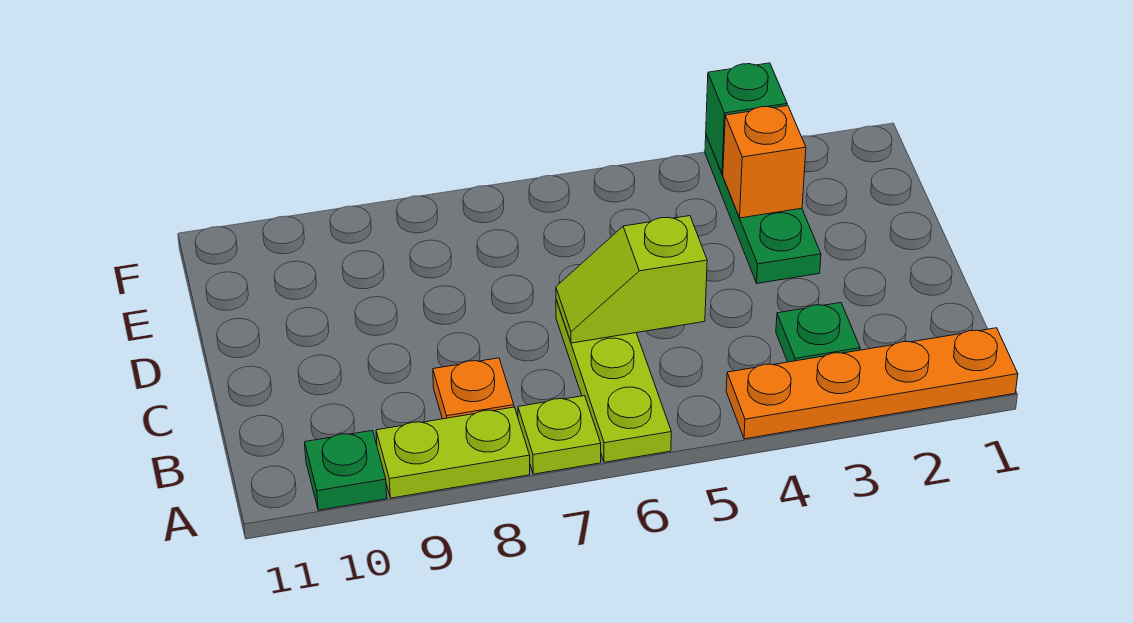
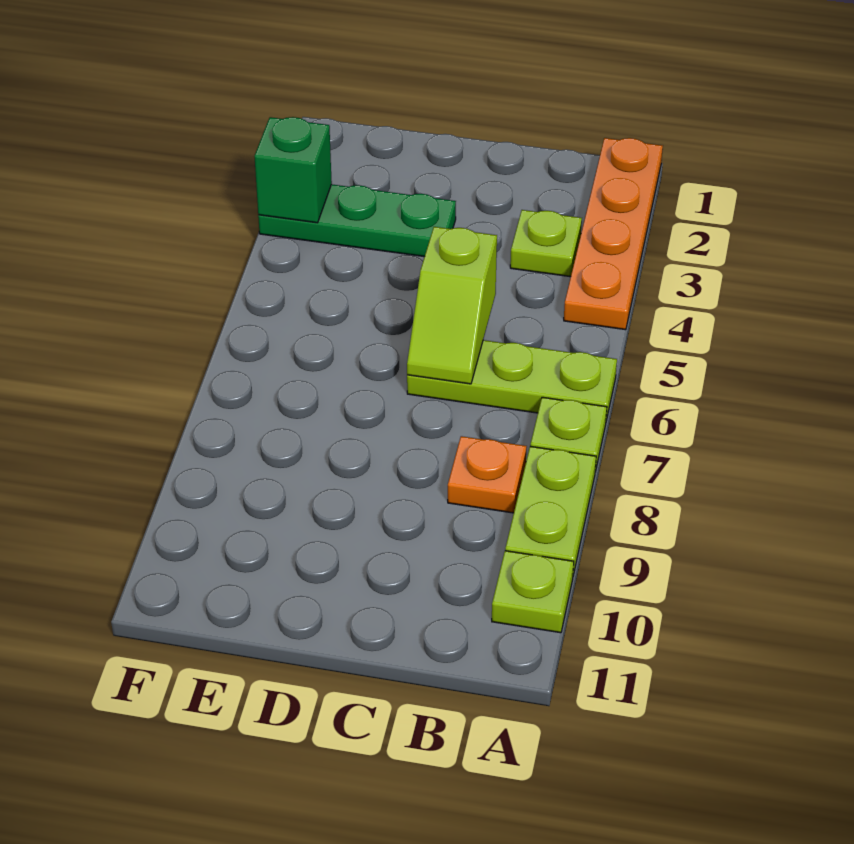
green 1x1 plate [305,431,387,510] -> lime 1x1 plate [492,551,574,633]
green 1x1 plate [776,303,860,362] -> lime 1x1 plate [510,210,582,277]
orange 1x1 brick [723,106,806,218] -> none

